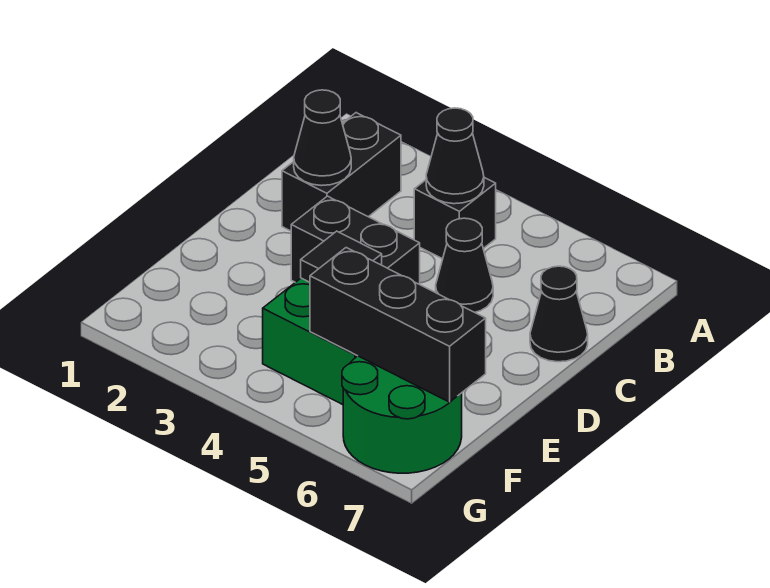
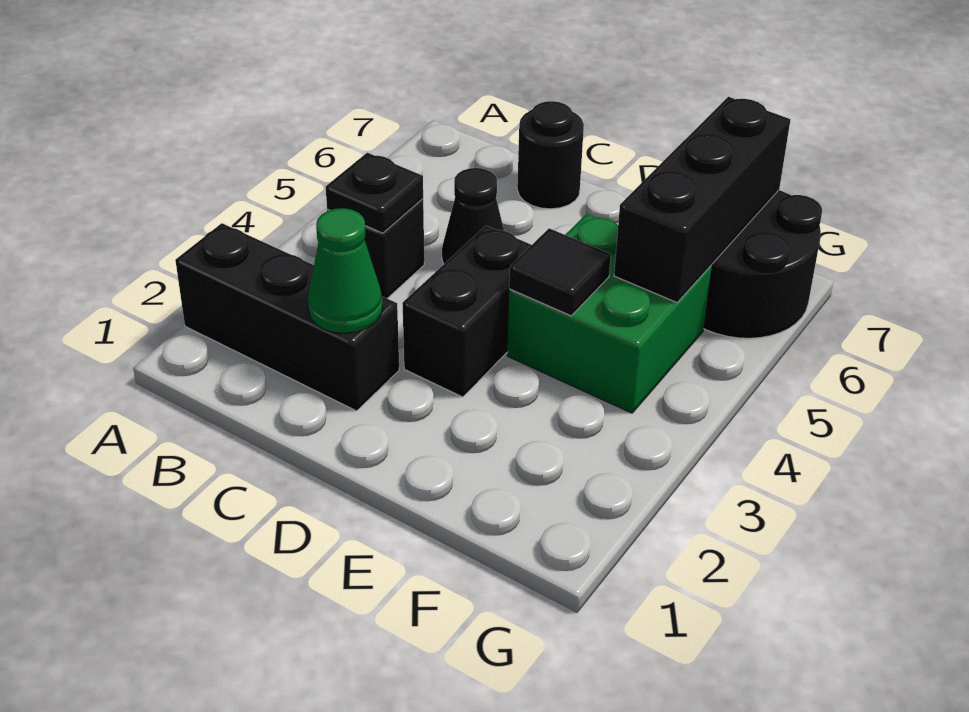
black 1x2 brick [282,113,401,231] -> black 1x3 brick [175,223,399,411]
black 1x1 cone [426,108,484,204] -> black 1x1 plate [326,153,423,233]
black 1x1 cone [294,90,351,186] -> green 1x1 cone [308,208,383,333]
black 1x1 cone [530,266,588,362] -> black 1x1 round brick [517,101,584,209]
green 2x2 round brick [342,356,462,473] -> black 2x2 round brick [704,190,822,338]

